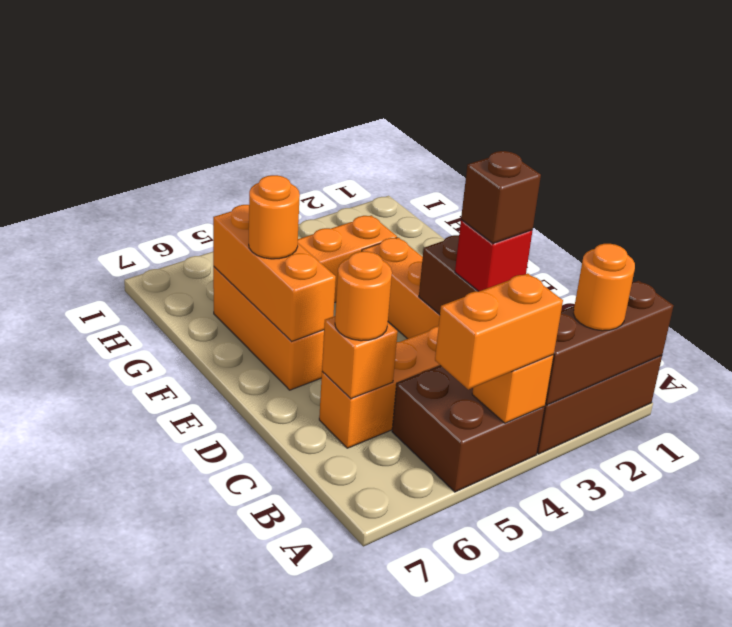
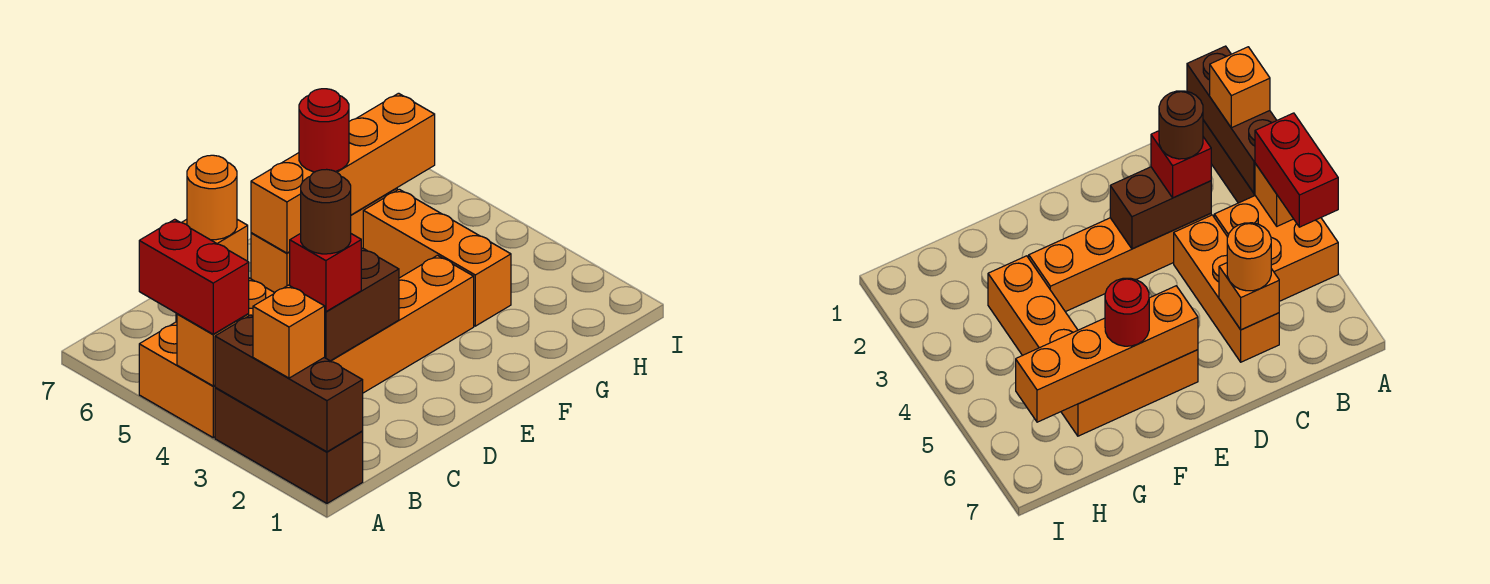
orange 1x1 round brick [573,244,635,331] -> orange 1x1 brick [253,285,325,378]
brown 2x2 brick [392,366,545,492] -> orange 2x2 brick [139,322,215,438]
orange 1x2 brick [435,273,563,389] -> red 1x2 brick [139,219,249,334]
brown 1x1 brick [461,151,541,244] -> brown 1x1 round brick [301,169,351,254]
orange 1x3 brick [213,205,336,342] -> orange 1x4 brick [251,93,435,253]
orange 1x1 round brick [249,175,300,259] -> red 1x1 round brick [299,89,349,172]

